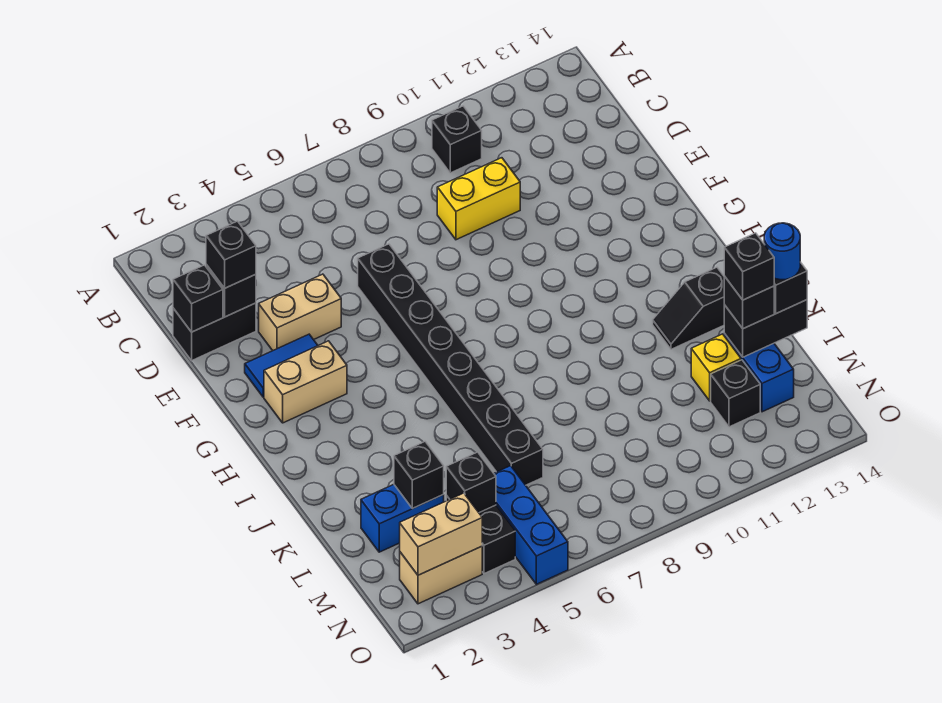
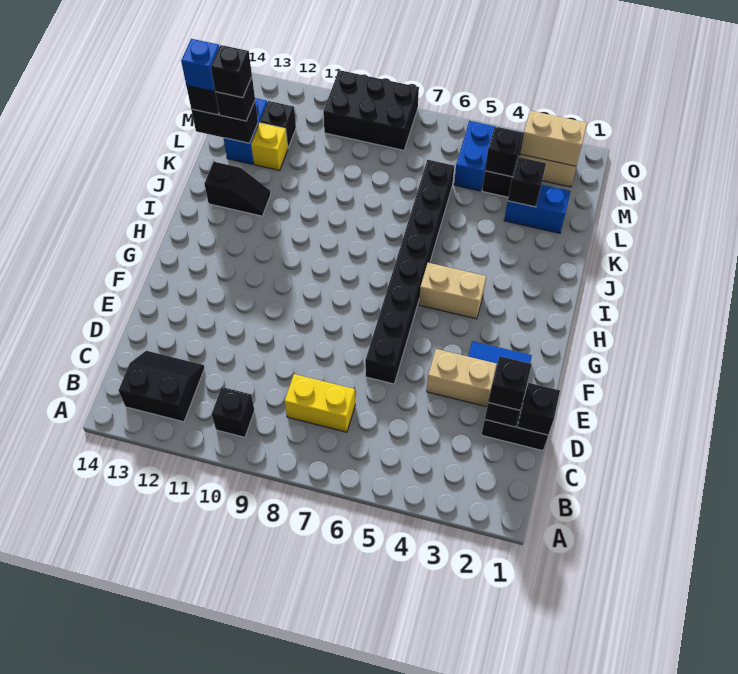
none -> black 2x2 slope [118,351,205,422]
yellow 1x2 brick [437,158,520,240] -> yellow 1x2 brick moved to [285,374,355,432]
tan 1x2 brick [264,341,347,423] -> tan 1x2 brick moved to [419,263,486,319]
blue 1x1 round brick [764,223,800,280] -> blue 1x1 brick [181,39,219,91]
blue 1x3 brick [494,466,568,584] -> blue 1x2 brick [454,121,496,191]
none -> black 2x3 brick [323,70,419,150]

